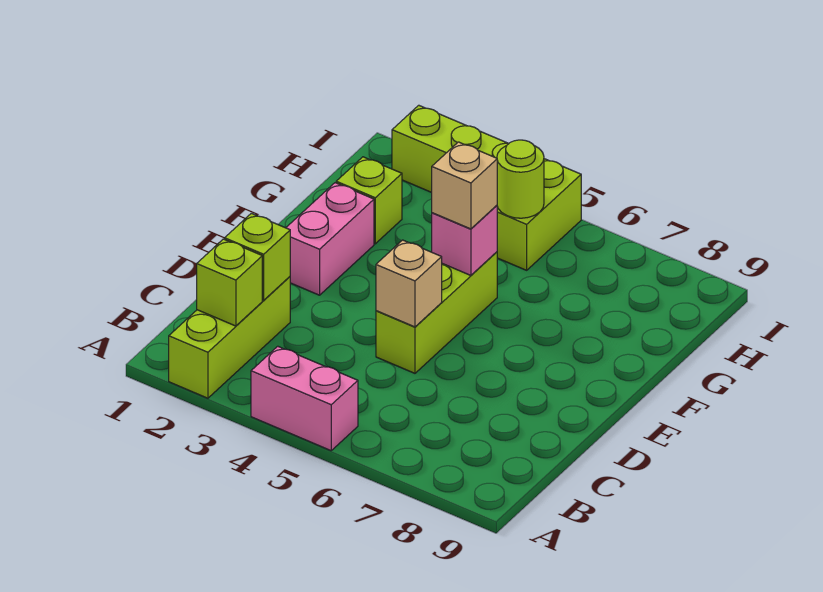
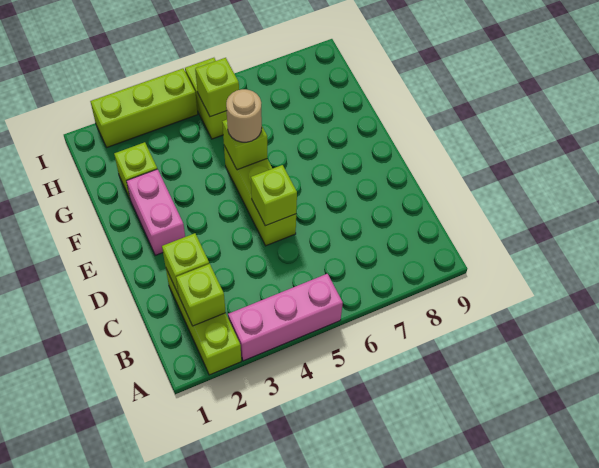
pink 1x2 brick [251,346,358,451] -> pink 1x3 brick [228,274,343,361]
tan 1x1 brick [376,240,442,327] -> lime 1x1 brick [251,165,297,226]
pink 1x1 brick [432,205,497,275] -> lime 1x1 brick [222,120,267,170]
tan 1x1 brick [432,142,497,229] -> tan 1x1 round brick [226,89,262,142]
lime 1x1 round brick [497,140,544,218] -> lime 1x1 brick [195,58,239,117]

